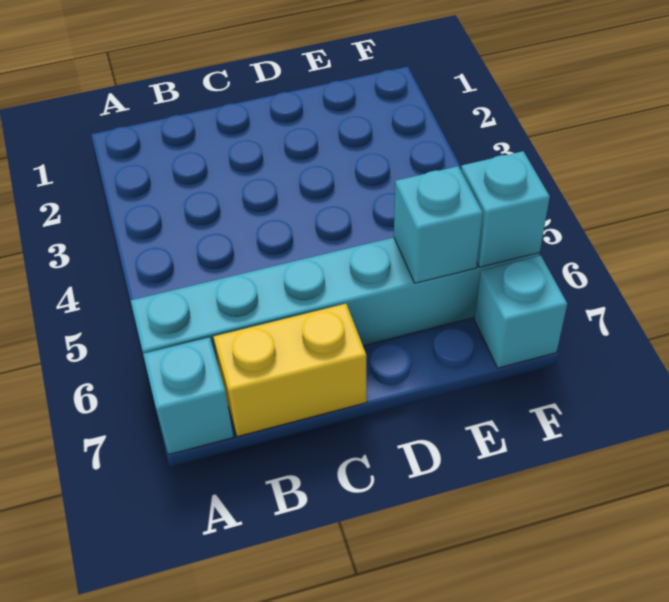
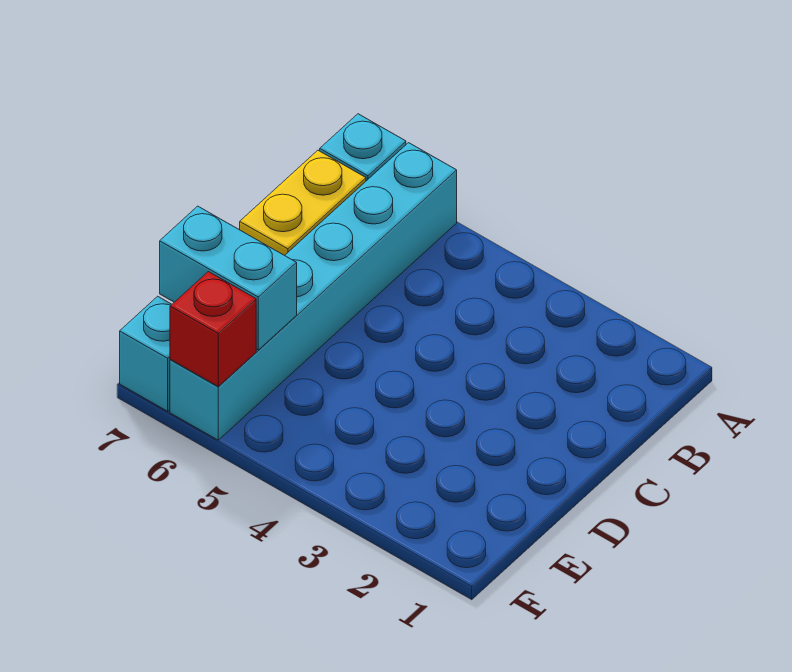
cyan 1x1 brick [394,166,483,283] -> cyan 1x2 brick [160,206,297,350]
cyan 1x1 brick [461,151,550,267] -> red 1x1 brick [170,272,256,386]

